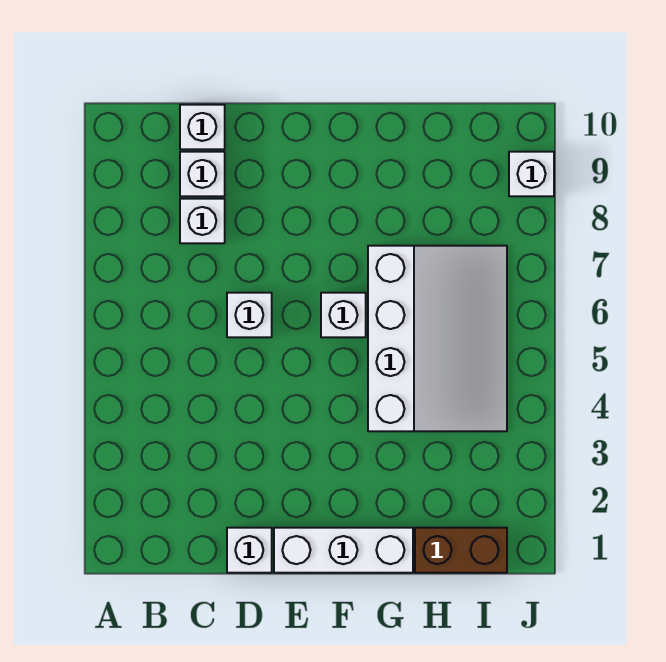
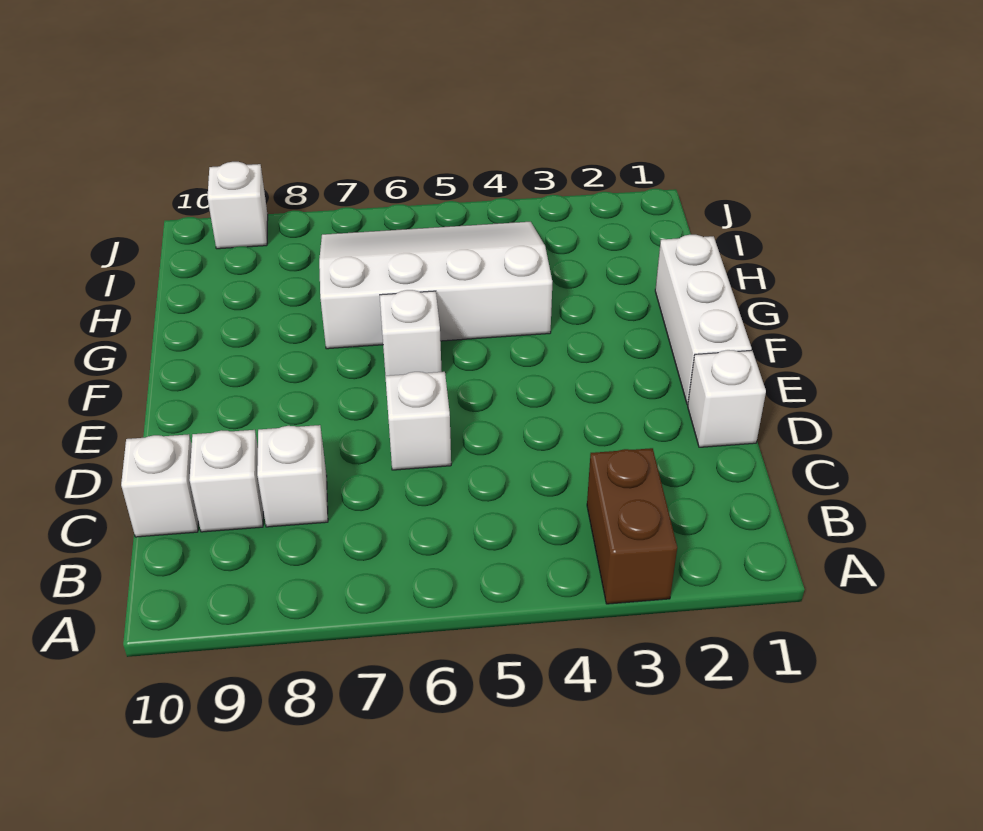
brown 1x2 brick [415,528,507,573] -> brown 1x2 brick moved to [587,448,677,604]

